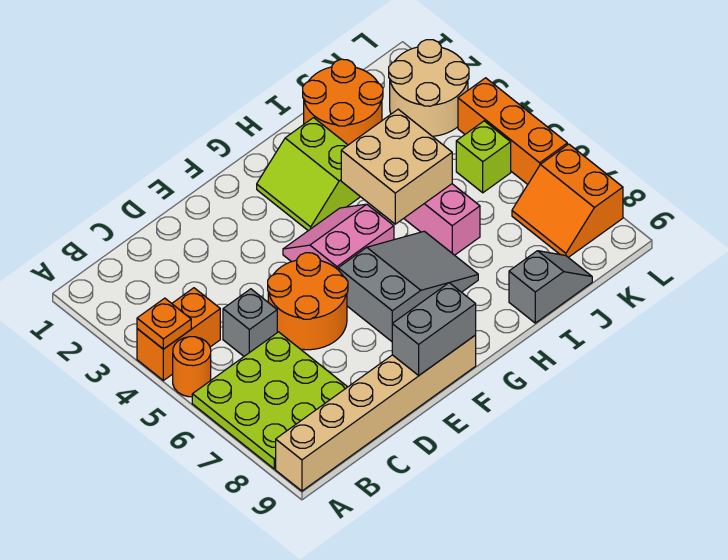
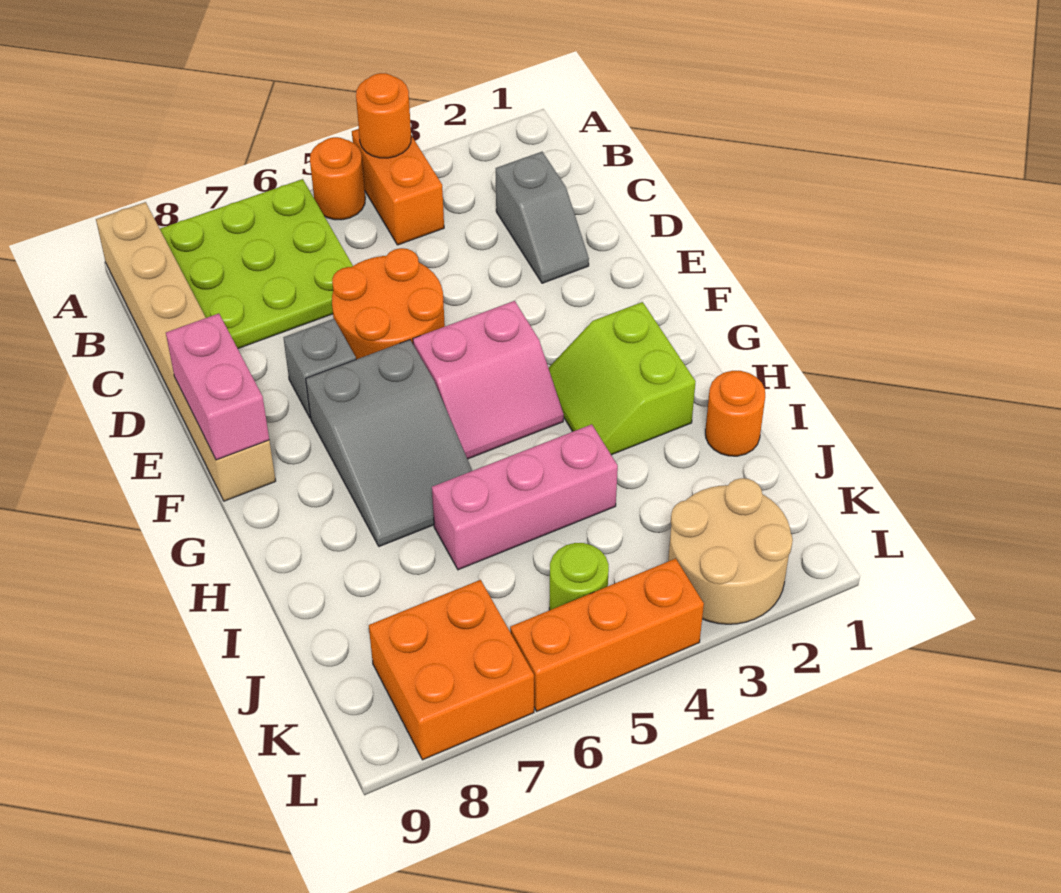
orange 1x1 plate [137,298,191,349] -> orange 1x1 round brick [356,73,411,158]
grey 1x1 brick [223,289,277,356] -> grey 1x1 brick moved to [283,319,356,418]
grey 1x2 brick [392,283,476,375] -> pink 1x2 brick [166,314,269,460]
pink 2x2 slope [283,204,394,269] -> pink 2x2 slope turned to [413,301,564,459]
lime 2x2 slope [257,118,360,231] -> lime 2x2 slope turned to [549,302,696,455]
tan 2x2 brick [341,109,452,224] -> none
orange 2x2 round brick [303,59,383,145] -> orange 1x1 round brick [705,371,765,456]
grey 1x2 slope [509,251,592,323] -> grey 1x2 slope moved to [496,152,589,283]
lime 1x1 brick [456,121,511,193] -> lime 1x1 round brick [549,543,609,610]
orange 2x2 slope [512,144,623,257] -> orange 2x2 brick [369,580,534,760]

